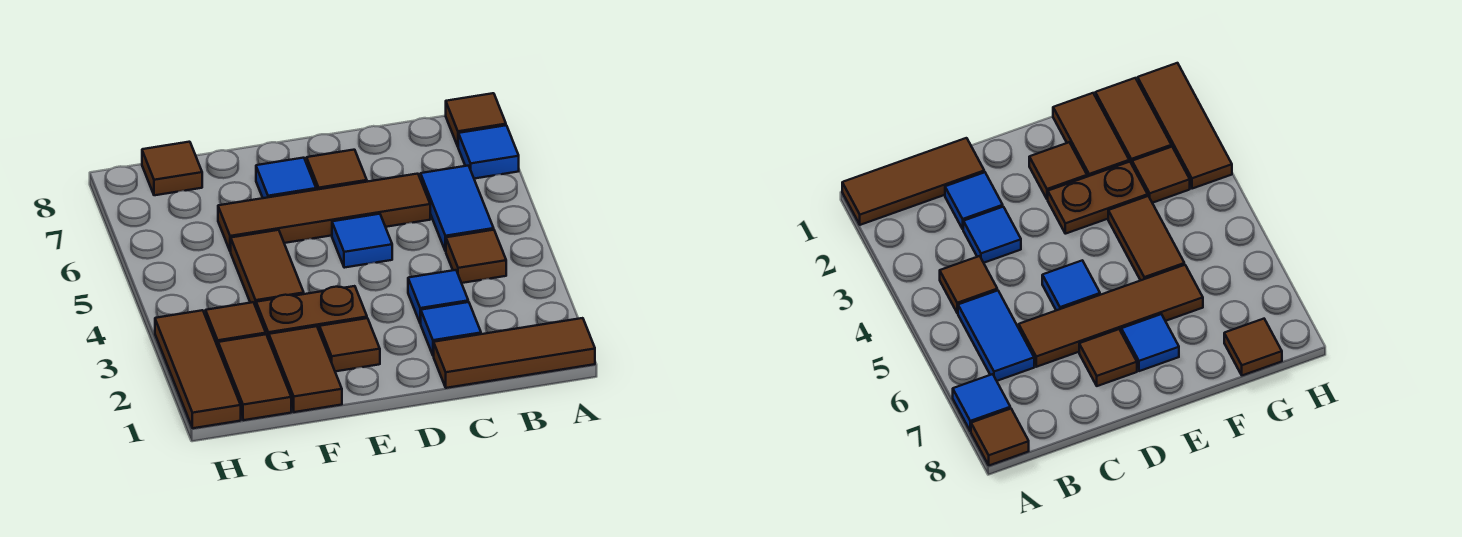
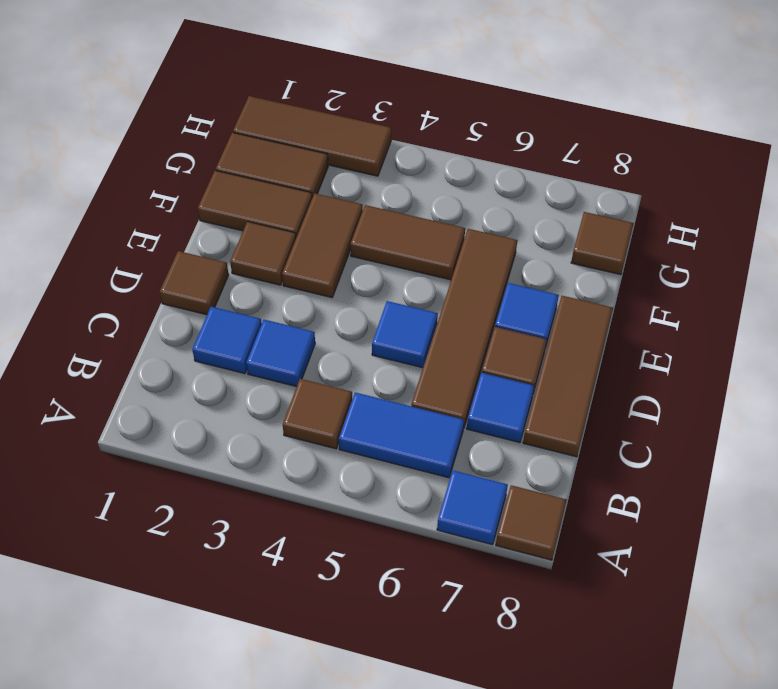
brown 1x3 tile [434,318,595,388] -> brown 1x3 tile moved to [523,296,613,457]
none -> blue 1x1 tile [467,373,534,443]
brown 1x2 plate [256,286,367,340] -> brown 1x2 tile [282,194,363,298]
brown 1x1 tile [205,302,266,346] -> brown 1x1 tile moved to [160,251,229,315]

